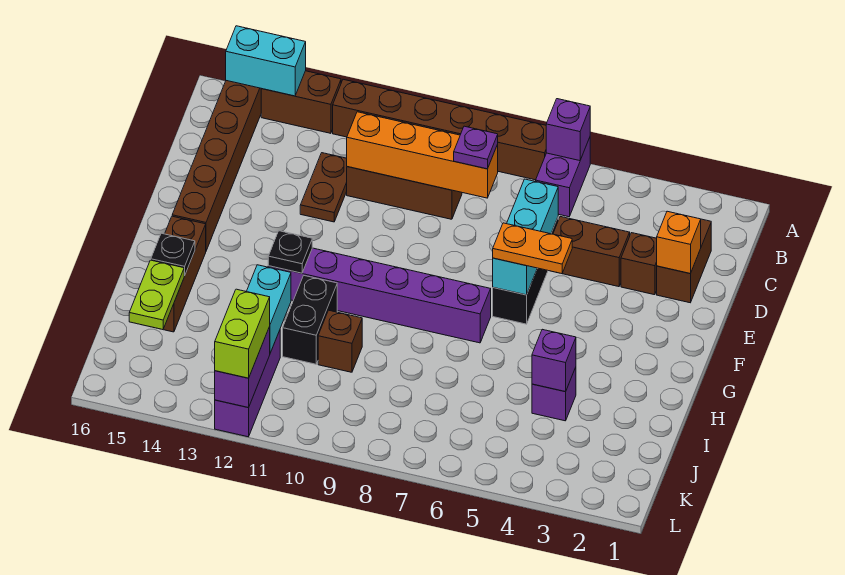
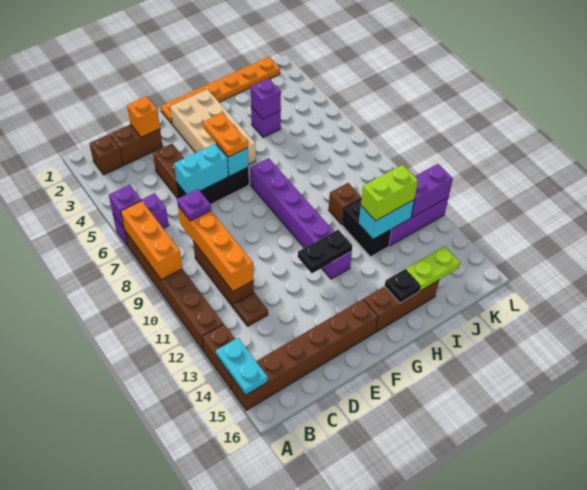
none -> orange 1x3 brick [121,201,182,280]
cyan 1x2 brick [226,26,306,96] -> cyan 1x2 plate [216,338,268,395]
brown 1x2 plate [300,153,347,222] -> brown 1x1 plate [234,293,268,326]
brown 1x1 brick [621,233,657,295] -> brown 1x1 brick moved to [89,134,123,175]
none -> orange 1x6 plate [161,57,280,124]
none -> tan 2x4 brick [170,89,256,165]
black 1x1 plate [268,231,312,273] -> black 1x2 plate [298,230,352,273]
black 1x2 brick [283,276,337,364] -> black 1x2 brick turned to [342,199,392,257]
lime 1x2 brick [215,289,270,378] -> lime 1x2 brick moved to [361,165,418,221]

